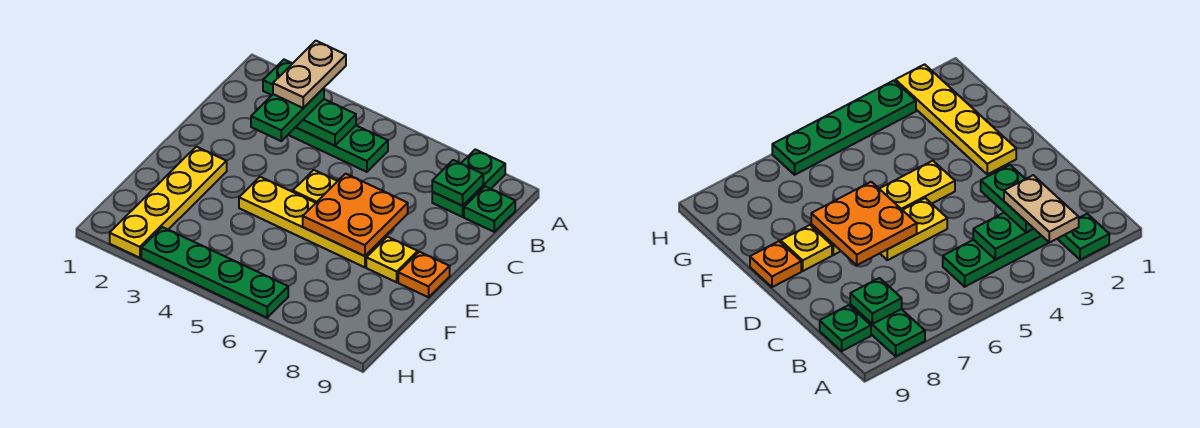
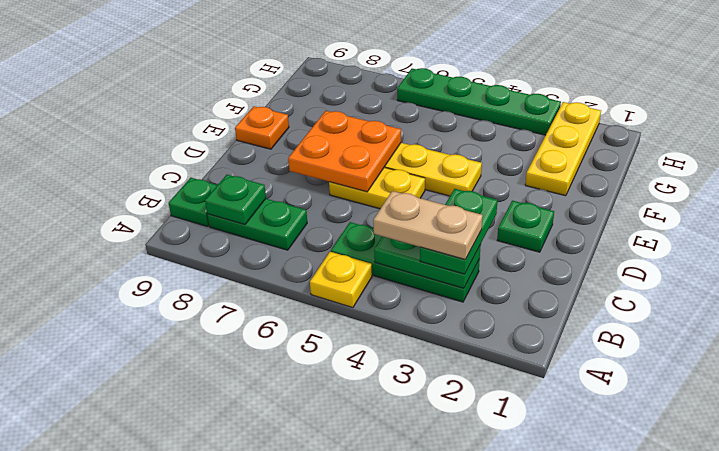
green 1x1 plate [263,60,292,95] -> green 1x1 plate moved to [497,201,554,252]
tan 1x2 plate [273,41,346,108] -> tan 1x2 plate turned to [373,191,483,260]
green 1x2 plate [432,150,505,217] -> green 1x2 plate turned to [207,199,307,250]
yellow 1x4 plate [110,147,227,258] -> yellow 1x3 plate [525,102,601,196]
yellow 1x1 plate [366,237,418,282] -> yellow 1x1 plate moved to [310,252,372,308]

